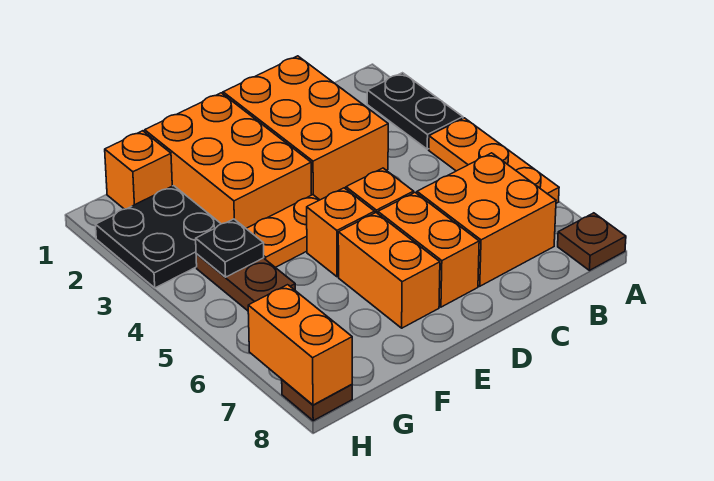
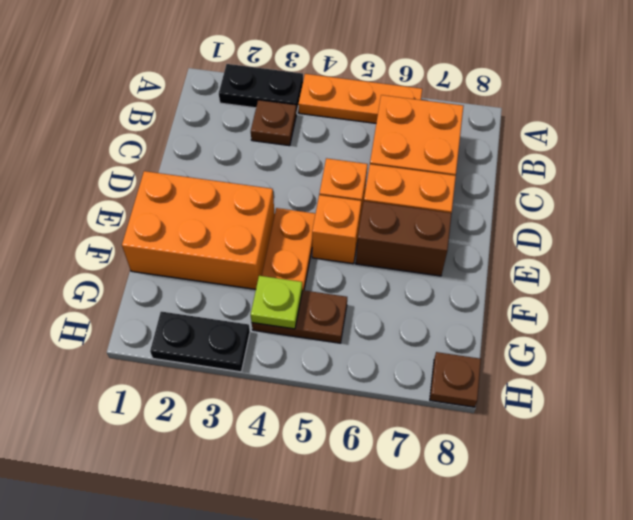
brown 1x1 plate [558,213,626,270] -> brown 1x1 plate moved to [251,100,296,146]
orange 2x3 brick [223,56,388,200] -> none
orange 1x2 brick [338,213,440,328] -> brown 1x2 brick [356,201,452,276]
orange 1x1 brick [105,131,172,209] -> none
black 2x2 plate [96,186,221,288] -> black 1x2 plate [150,312,250,372]
black 1x1 plate [196,219,264,277] -> lime 1x1 plate [251,276,302,329]
orange 1x2 brick [248,285,352,405] -> none

